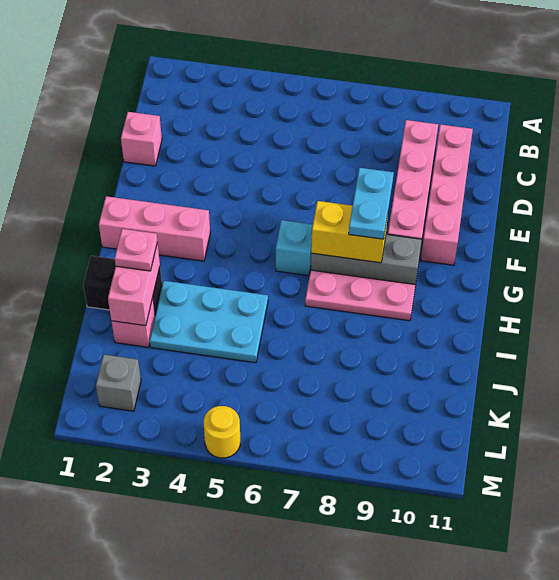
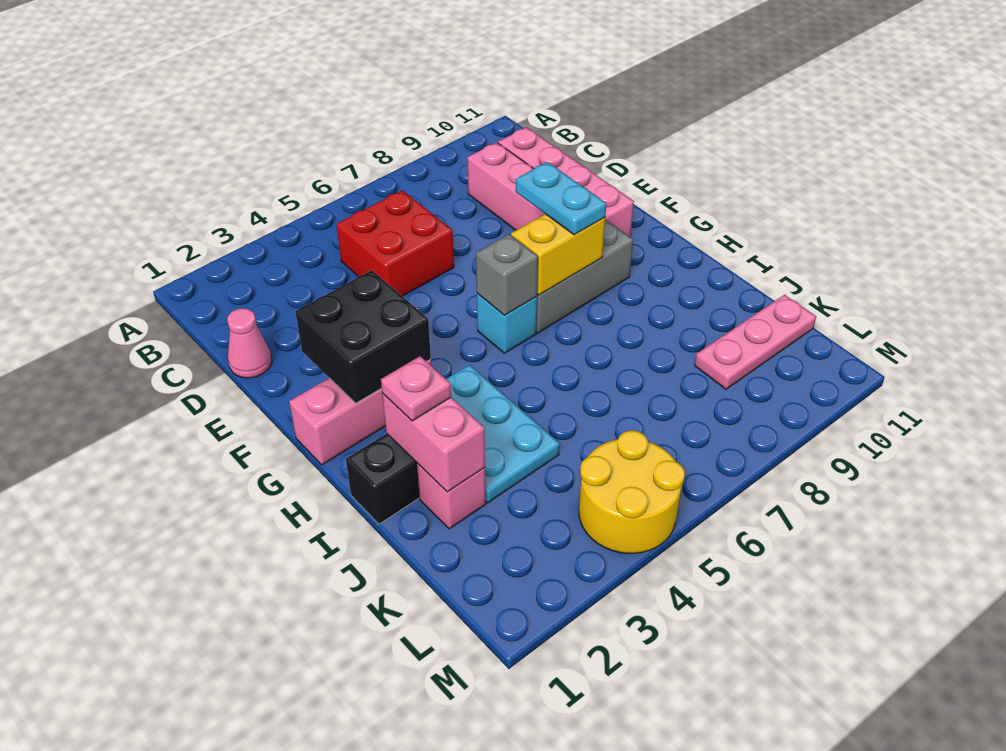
none -> red 2x2 brick [337,190,454,296]
pink 1x1 brick [121,112,162,166] -> pink 1x1 cone [227,308,272,378]
none -> black 2x2 brick [295,270,431,403]
pink 1x3 plate [305,270,415,321] -> pink 1x3 plate moved to [695,295,816,389]
cyan 2x3 plate [150,281,268,363] -> cyan 2x3 plate turned to [447,365,560,503]
grey 1x1 brick [96,355,141,411] -> grey 1x1 brick moved to [476,234,538,315]
yellow 1x1 round brick [204,406,240,458] -> yellow 2x2 round brick [579,430,685,553]

